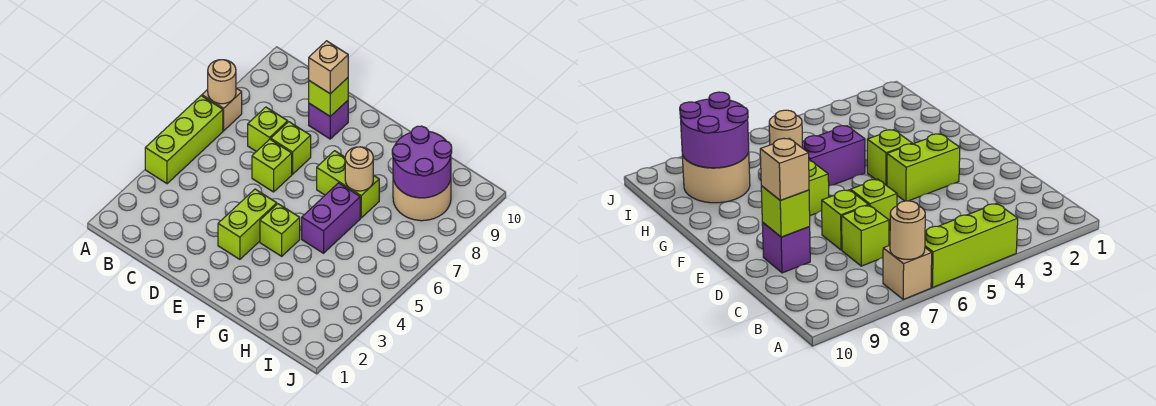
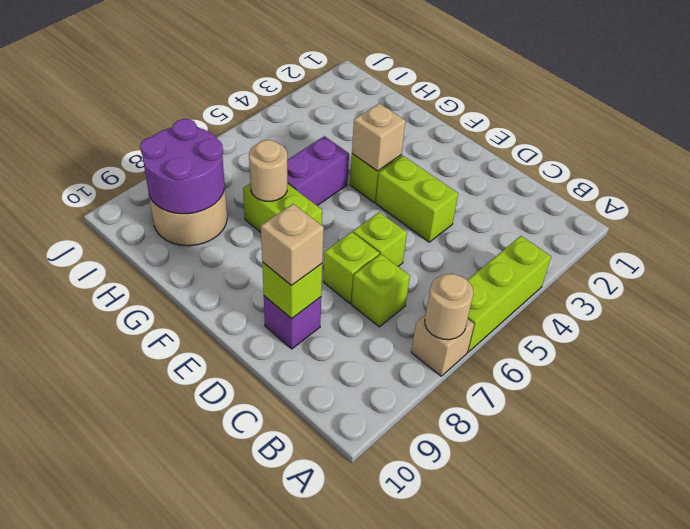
lime 1x2 brick [218,189,277,259] -> lime 1x2 brick turned to [376,156,458,242]
none -> tan 1x1 brick [352,103,406,171]

